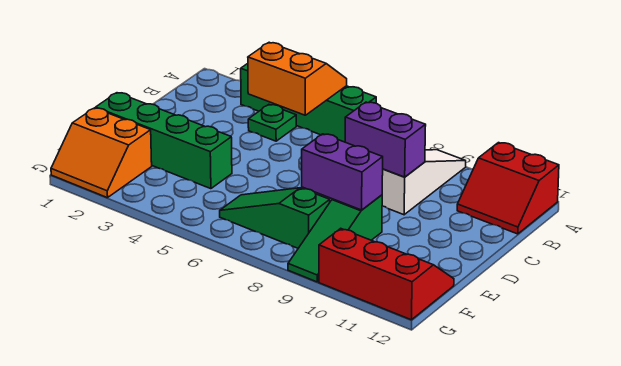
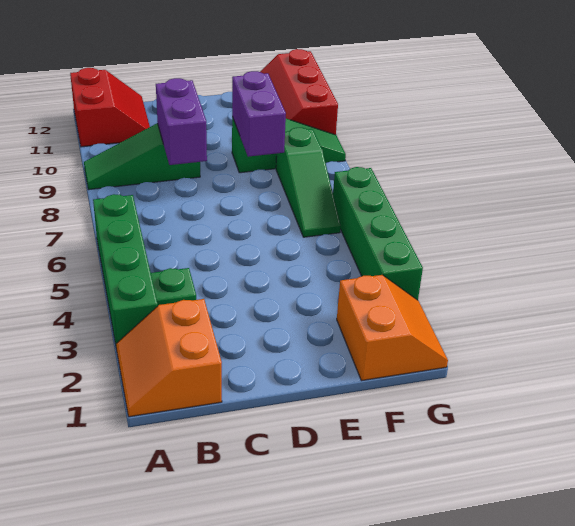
orange 2x2 slope [248,42,347,115] -> orange 2x2 slope moved to [116,299,222,417]
white 1x3 slope [382,150,466,215] -> green 1x3 slope [84,123,200,190]
green 1x4 brick [96,93,232,189] -> green 1x4 brick moved to [333,167,423,300]

